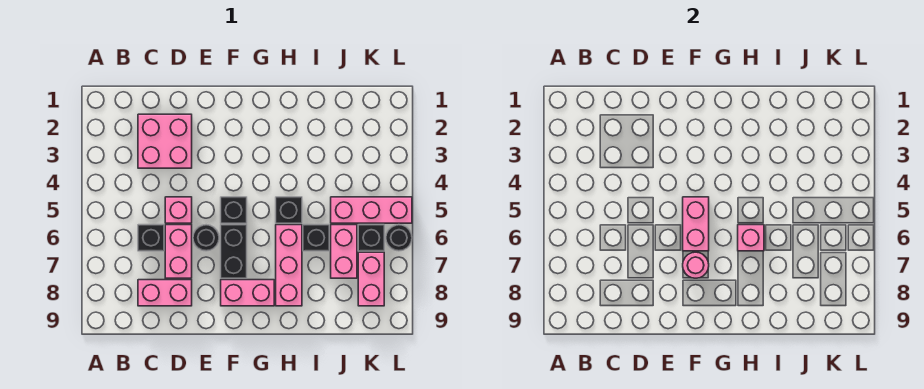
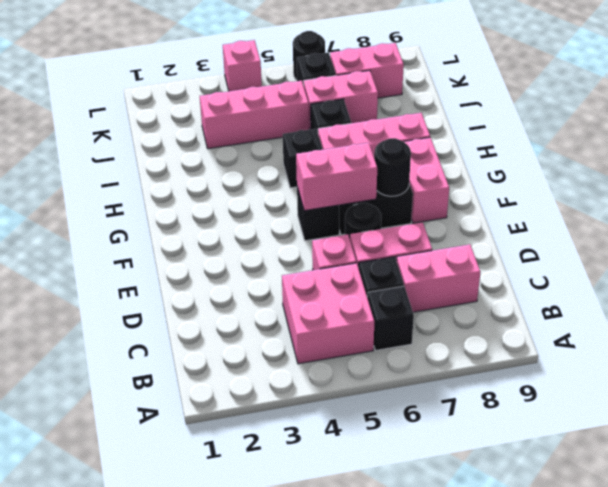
none -> black 1x1 brick [367,286,414,350]
pink 2x2 brick [138,114,192,168] -> pink 2x2 brick moved to [282,263,374,364]
pink 1x2 brick [138,280,192,306] -> pink 1x2 brick turned to [396,244,480,312]
pink 1x1 round brick [683,252,709,278] -> black 1x1 round brick [374,138,411,196]
pink 1x1 brick [738,225,764,251] -> pink 1x1 brick moved to [223,40,262,91]
pink 1x3 brick [331,197,412,223] -> pink 1x3 brick turned to [200,81,309,149]

